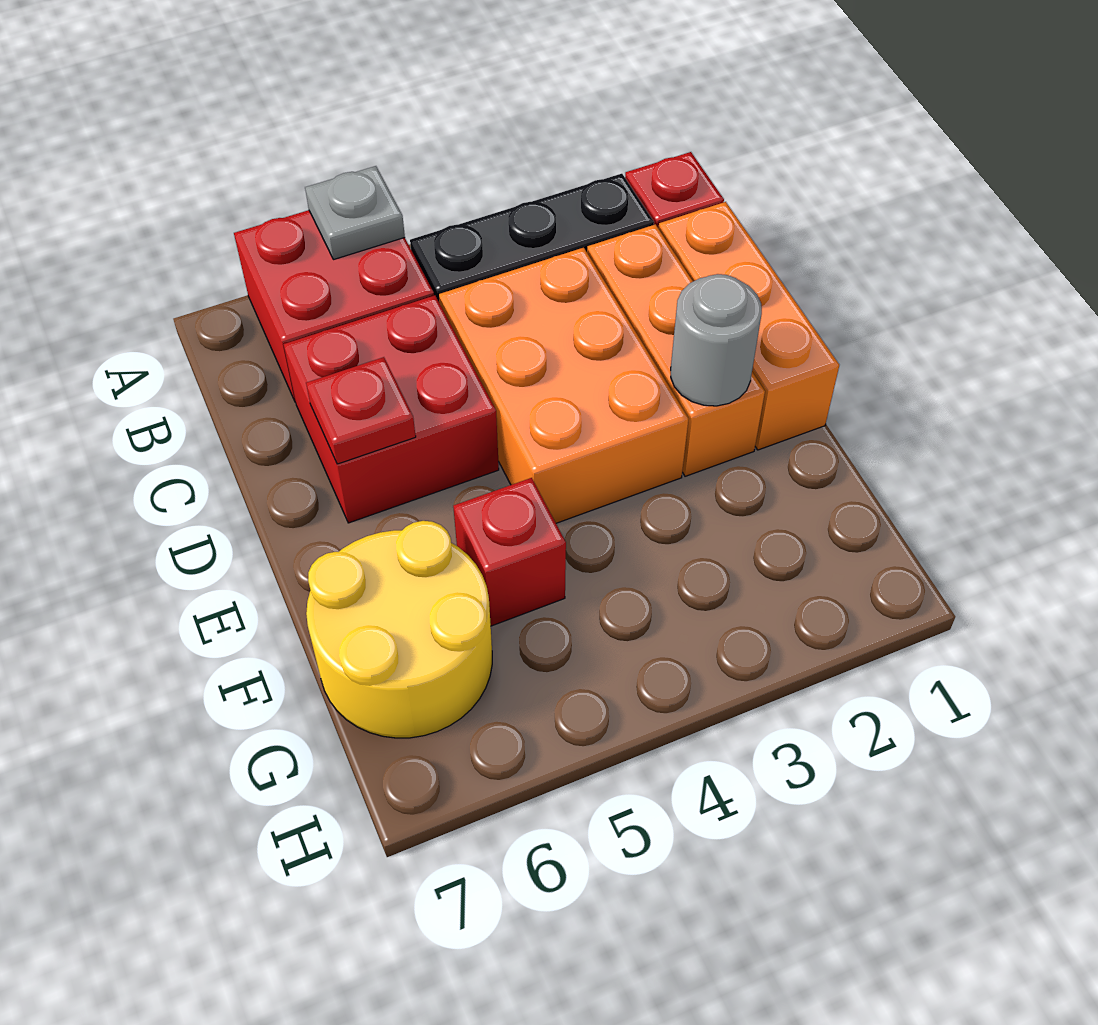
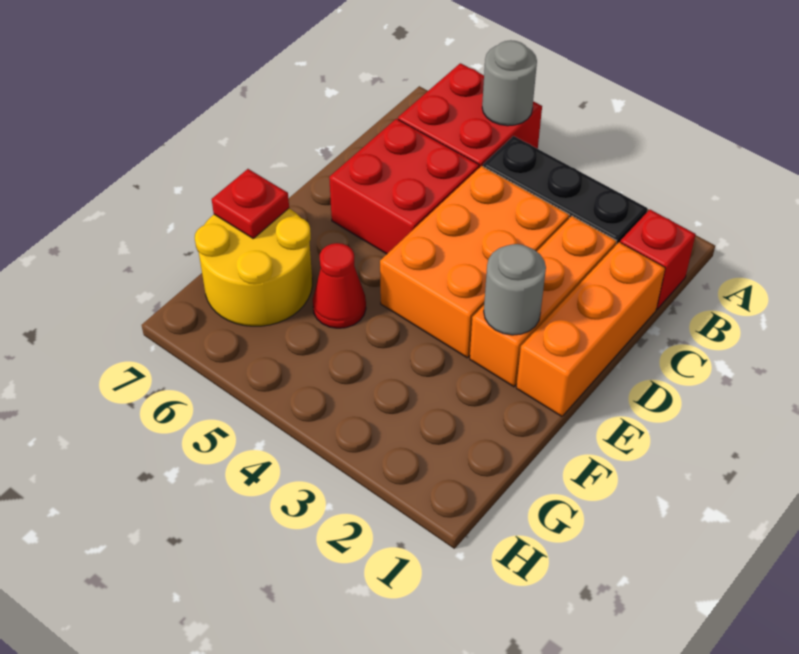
grey 1x1 plate [305,166,405,260] -> grey 1x1 round brick [482,40,537,126]
red 1x1 plate [306,357,416,464] -> red 1x1 plate moved to [212,169,289,238]
red 1x1 brick [453,478,566,626] -> red 1x1 cone [313,243,366,328]

